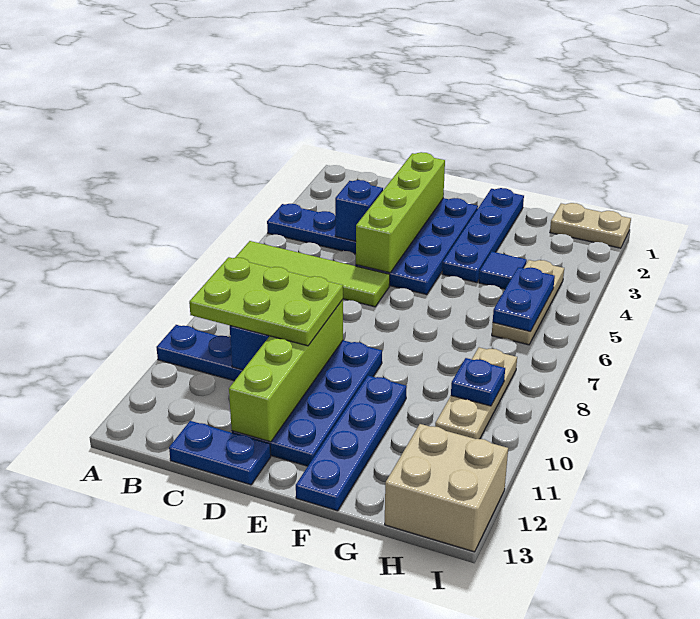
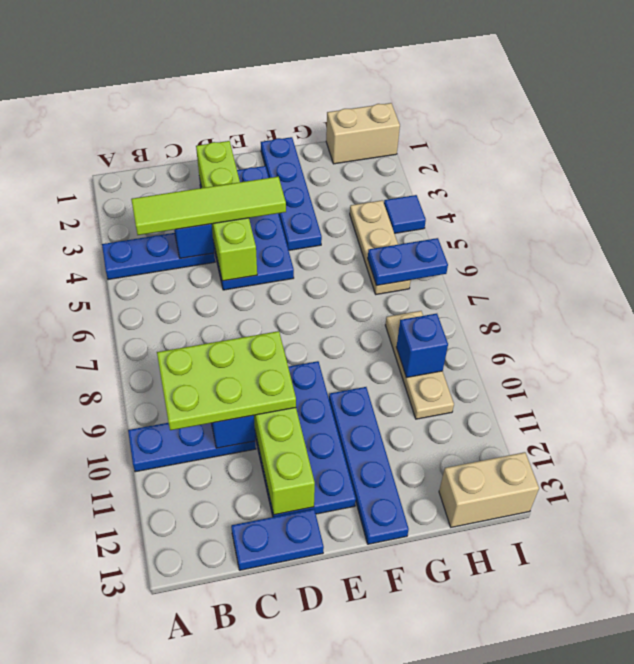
lime 1x4 tile [235,241,390,307] -> lime 1x4 tile moved to [131,177,286,235]
blue 1x1 tile [479,252,527,289] -> blue 1x1 tile moved to [384,195,426,233]
tan 1x2 plate [550,203,631,248] -> tan 1x2 brick [326,103,400,164]
blue 1x2 plate [493,267,555,332] -> blue 1x2 plate turned to [368,238,448,286]
blue 1x1 plate [451,358,505,406] -> blue 1x1 brick [396,314,448,378]
tan 2x2 brick [385,424,508,552] -> tan 1x2 brick [439,452,539,527]

